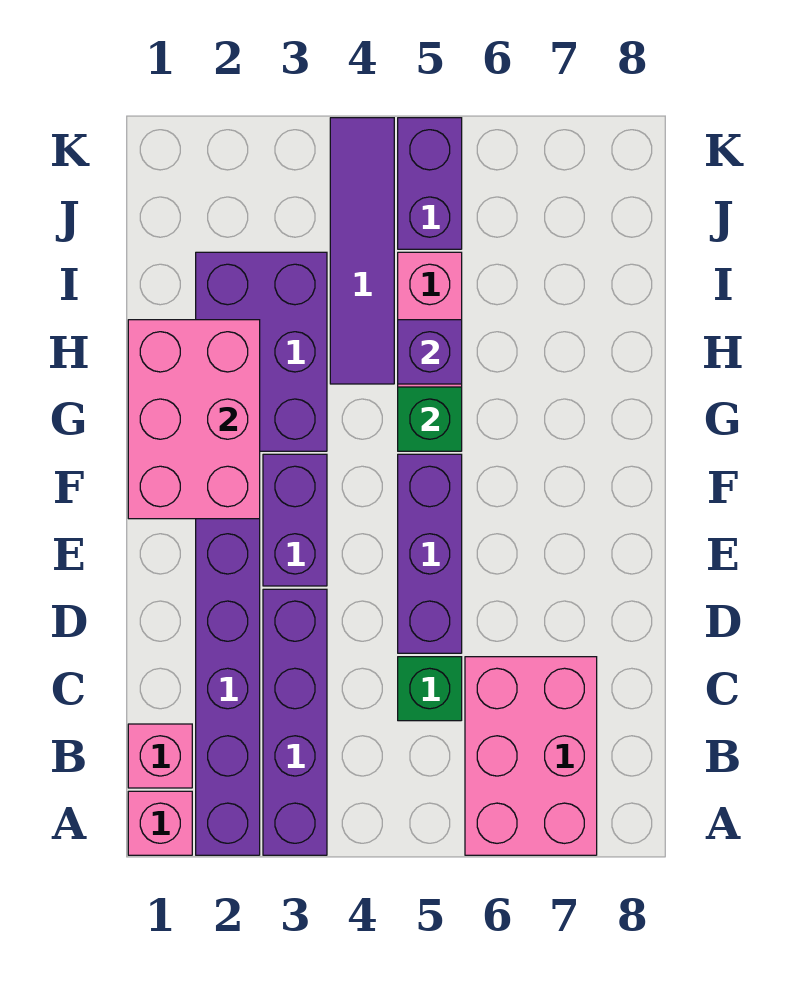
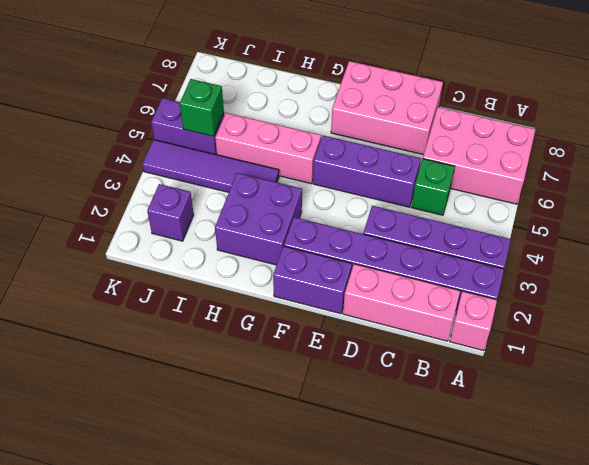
pink 1x1 brick [128,724,192,788] -> pink 1x3 brick [343,264,460,341]
purple 1x2 brick [263,454,327,586] -> purple 1x2 brick moved to [273,246,352,314]
pink 2x3 brick [128,320,260,519] -> pink 2x3 brick moved to [331,61,443,155]
purple 2x3 brick [196,252,327,451] -> purple 2x2 brick [215,173,302,265]
green 1x1 brick [398,387,462,451] -> green 1x1 brick moved to [180,79,224,136]
purple 1x1 brick [398,320,462,384] -> purple 1x1 brick moved to [147,184,194,241]

